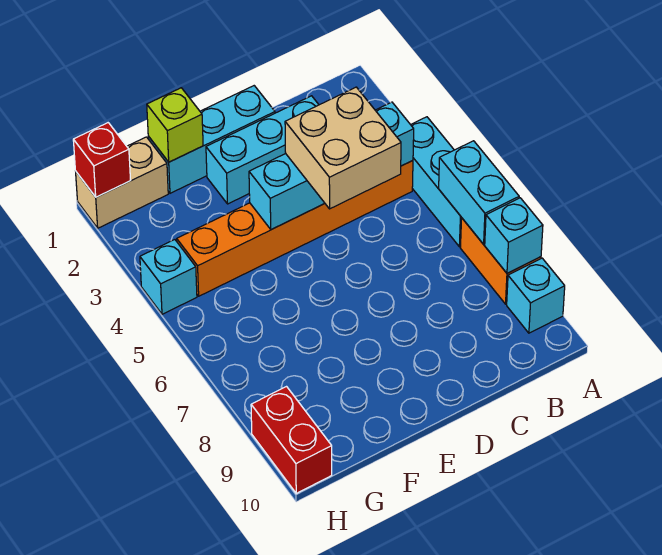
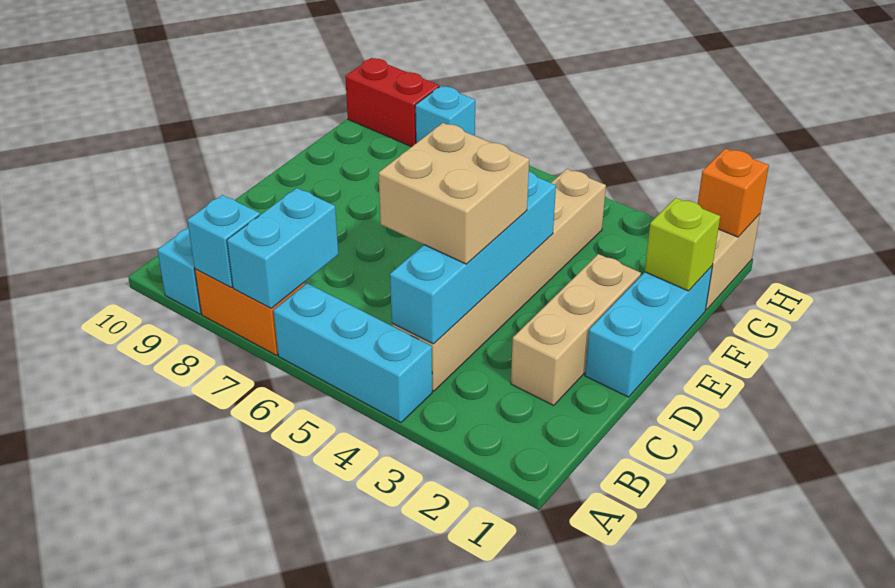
cyan 1x2 brick [439,141,519,244] -> cyan 1x2 brick turned to [227,188,338,309]
orange 1x6 brick [177,161,413,296] -> tan 1x6 brick [392,169,606,391]
cyan 1x3 brick [206,96,319,204] -> tan 1x3 brick [511,254,641,405]
red 1x1 brick [73,123,131,197] -> orange 1x1 brick [698,149,769,237]
cyan 1x1 brick [140,240,197,314] -> cyan 1x1 brick moved to [415,86,475,143]

